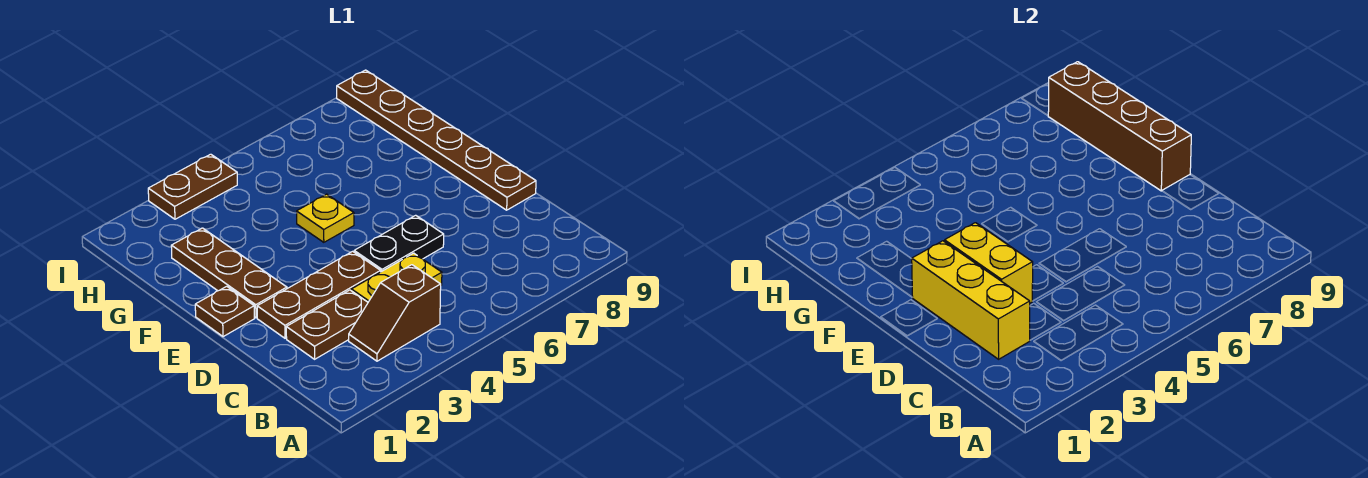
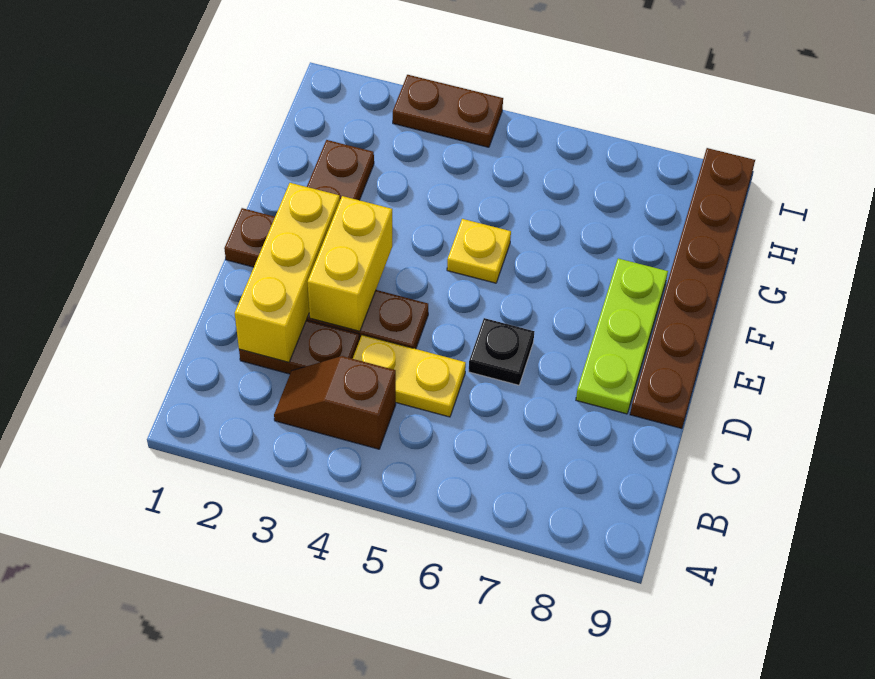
black 1x2 plate [354,215,444,272] -> black 1x1 plate [469,318,534,385]
none -> lime 1x3 plate [576,258,668,414]
brown 1x4 brick [1048,62,1191,191] -> none

